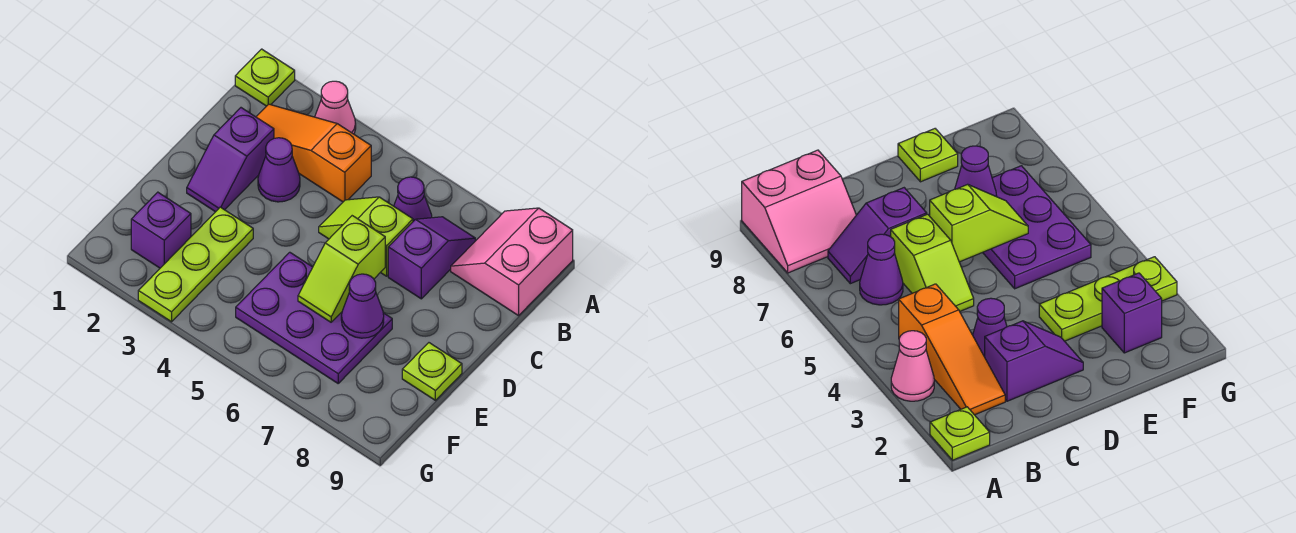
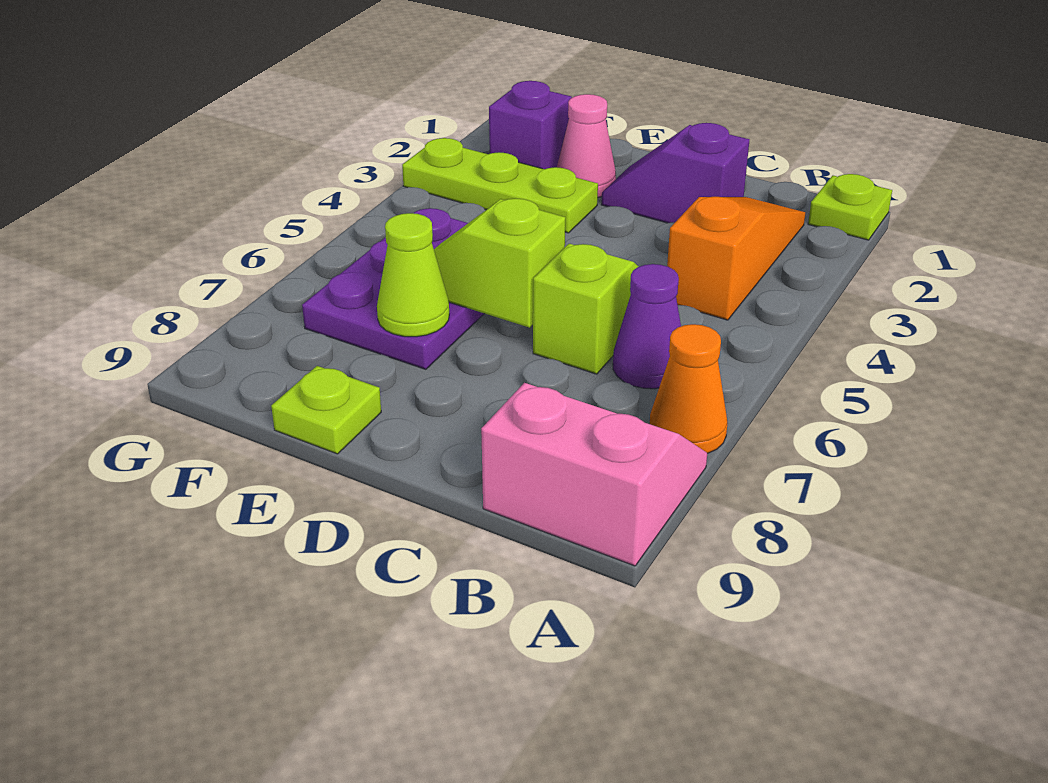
pink 1x1 cone [315,81,356,134] -> pink 1x1 cone moved to [557,94,616,198]
none -> orange 1x1 cone [650,324,727,454]
purple 1x2 slope [388,217,475,299] -> none
purple 1x1 cone [258,138,300,202] -> none
purple 1x1 cone [341,274,384,338] -> lime 1x1 cone [377,213,449,337]

